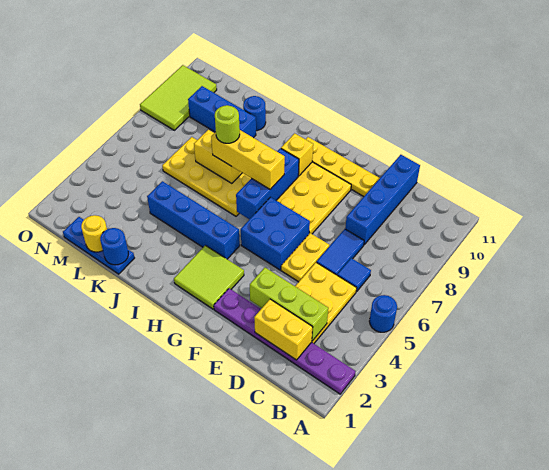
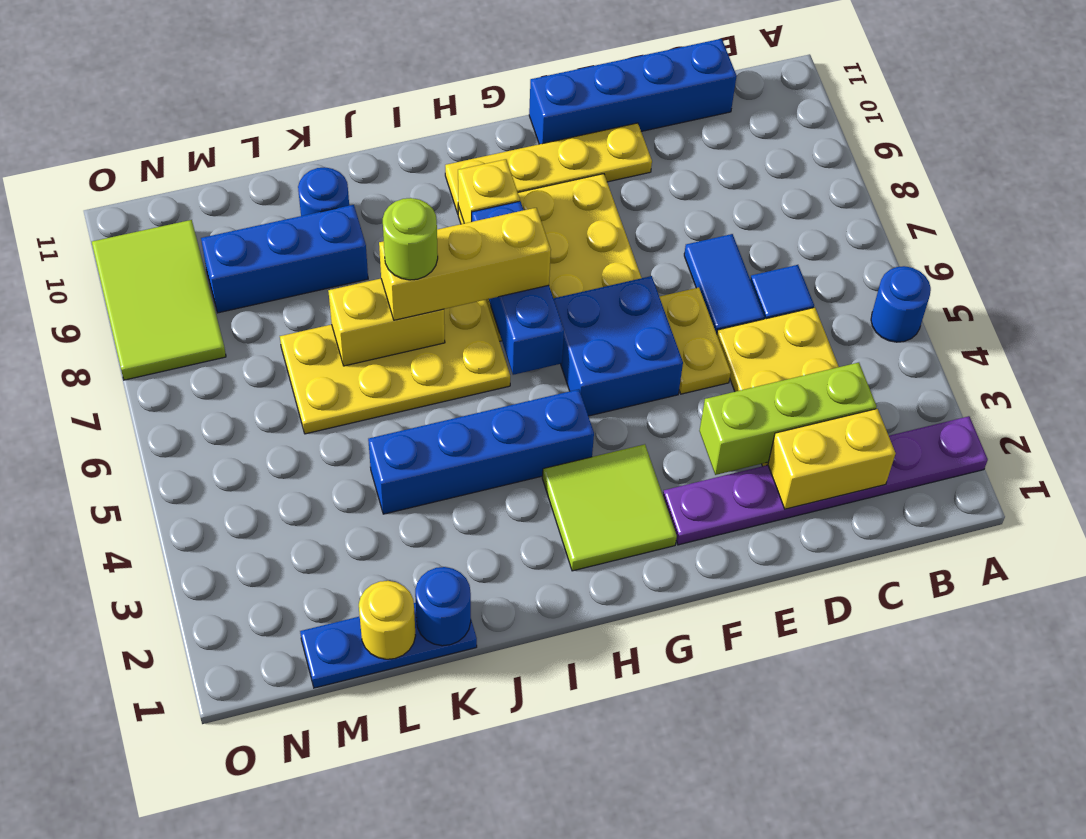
blue 1x4 brick [345,155,420,245] -> blue 1x4 brick turned to [529,39,737,144]

